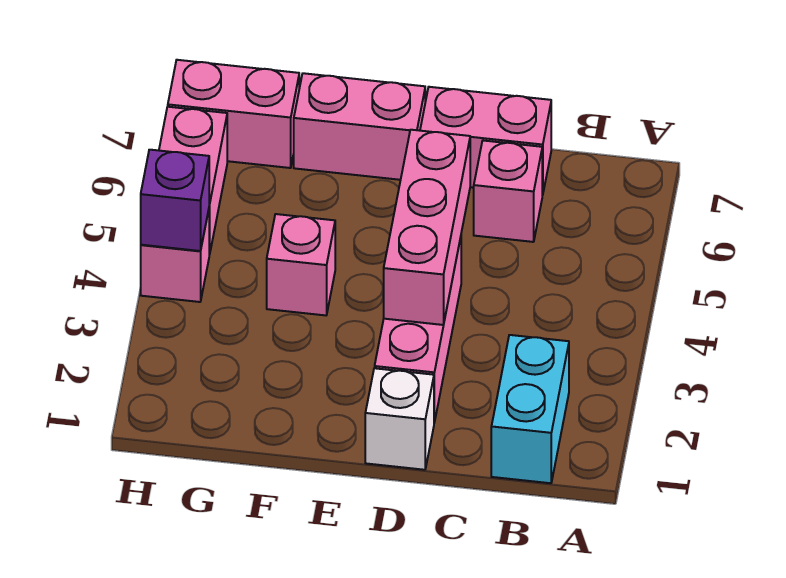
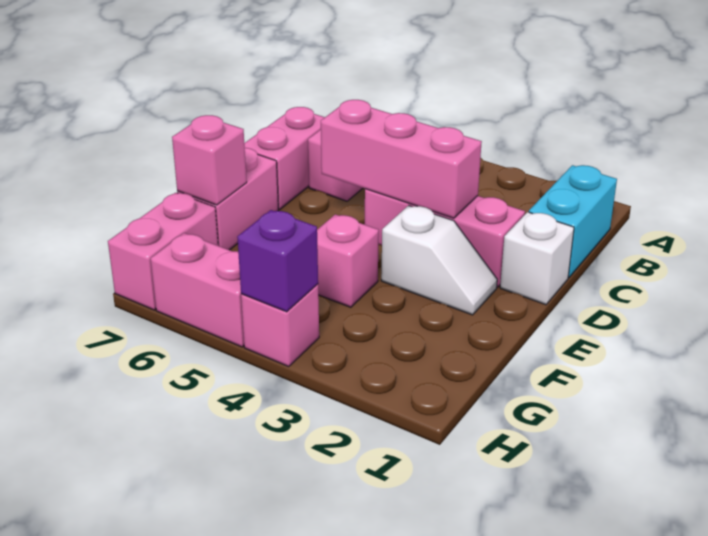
cyan 1x2 brick [491,335,569,483] -> cyan 1x2 brick turned to [529,165,617,278]
none -> white 1x2 slope [381,205,497,315]
none -> pink 1x1 brick [172,115,247,205]

